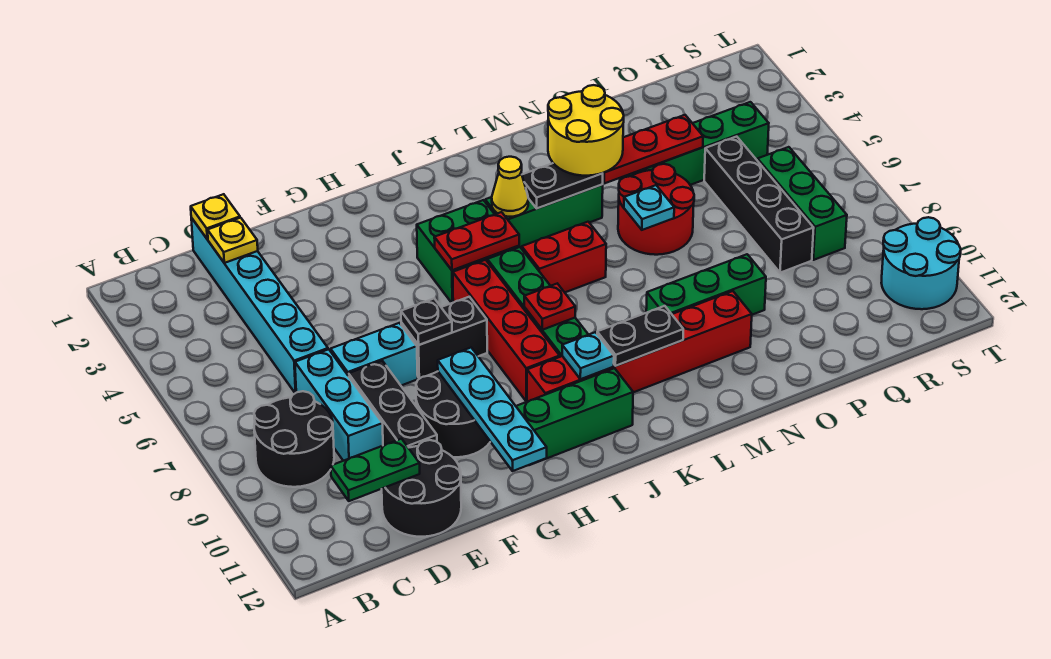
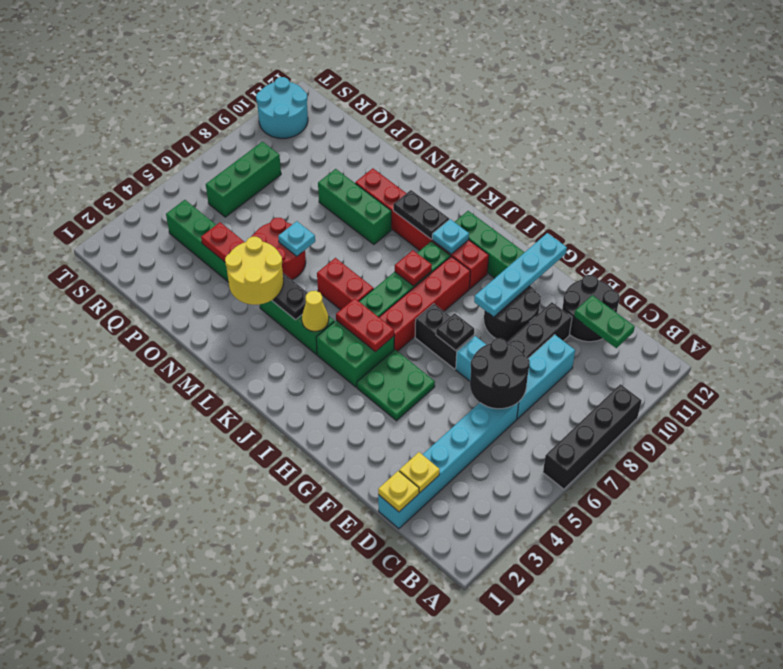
black 2x2 round brick [254,391,334,487] -> black 2x2 round brick moved to [470,338,530,409]
none -> green 2x2 plate [357,350,435,421]
black 1x4 brick [704,137,814,273] -> black 1x4 brick moved to [543,384,642,489]

